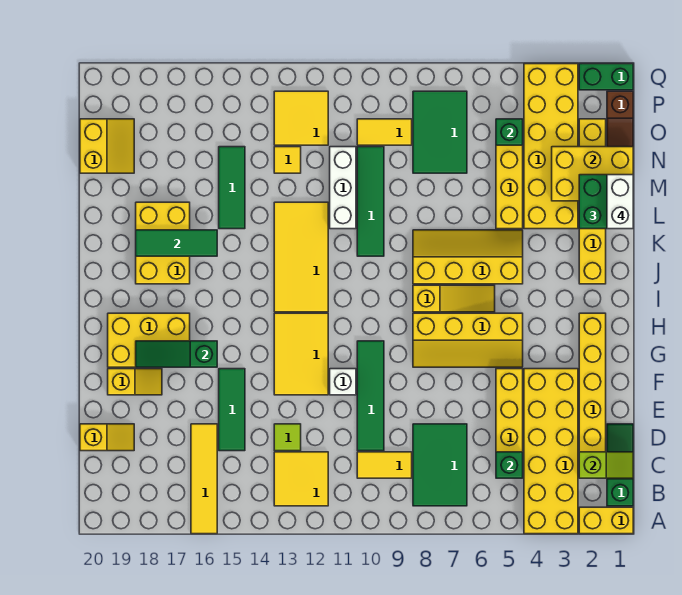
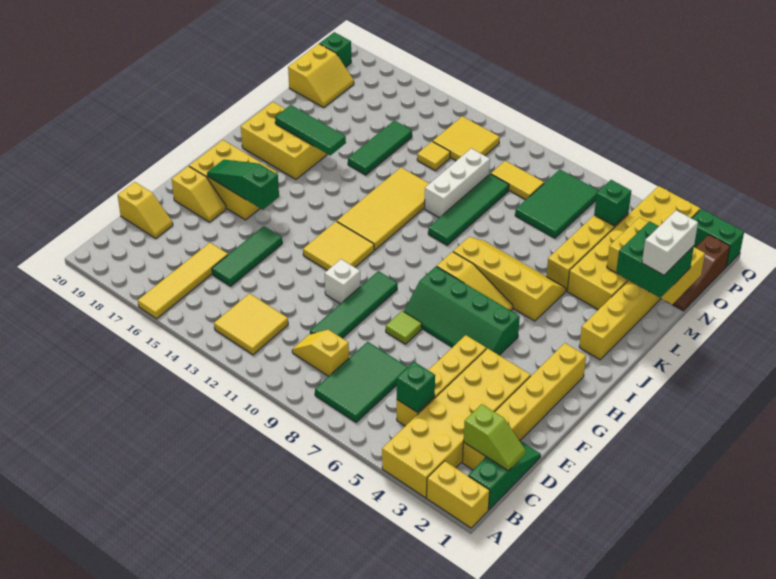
yellow 1x2 tile [357,452,412,478] -> yellow 1x2 slope [292,330,349,376]
lime 1x1 tile [274,424,301,451] -> lime 1x1 tile moved to [386,311,422,344]
yellow 2x3 tile [274,313,328,395] -> yellow 2x2 tile [303,222,374,270]
yellow 2x4 slope [413,313,523,367] -> green 2x4 slope [404,266,520,355]
yellow 2x3 brick [136,202,190,284] -> yellow 2x3 brick turned to [241,102,328,179]
none -> green 1x1 brick [319,32,351,67]

